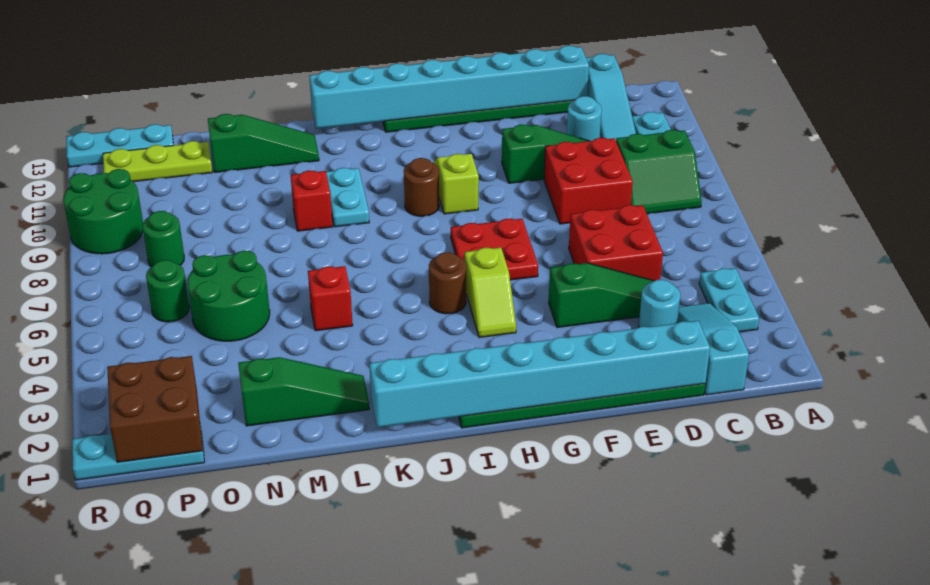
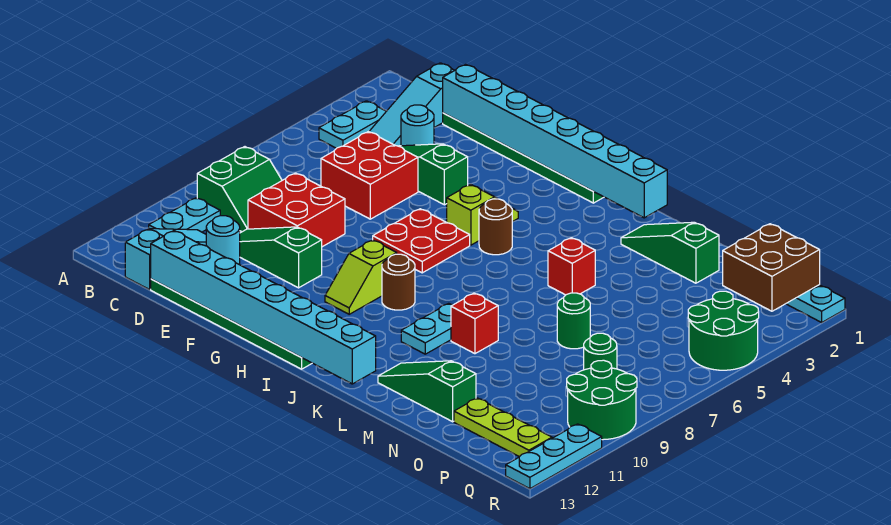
green 2x2 slope [616,130,702,214] -> green 2x2 slope turned to [197,147,282,232]
green 2x2 round brick [187,251,270,341] -> green 2x2 round brick moved to [688,291,759,370]
green 1x1 round brick [146,260,189,322] -> green 1x1 round brick moved to [557,293,590,349]
cyan 1x3 plate [66,124,173,167] -> cyan 1x3 plate turned to [506,424,602,489]

